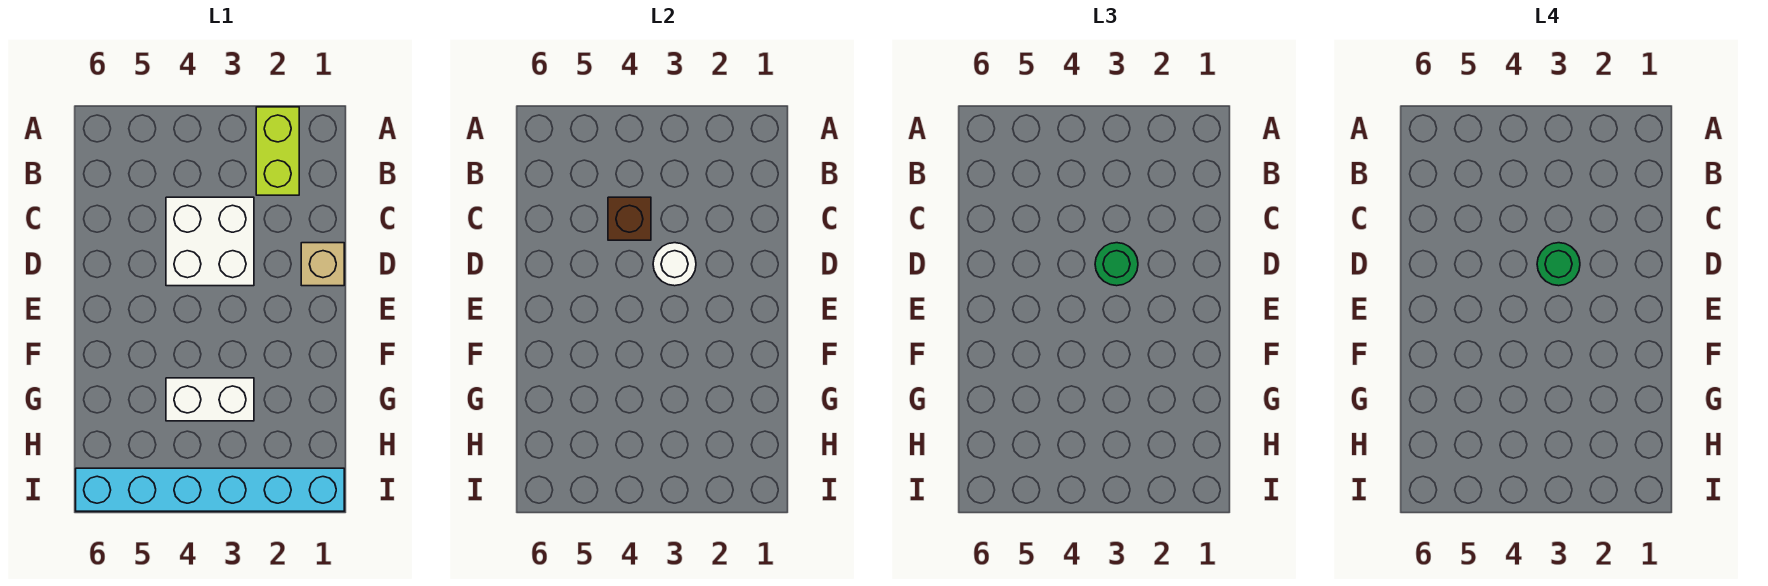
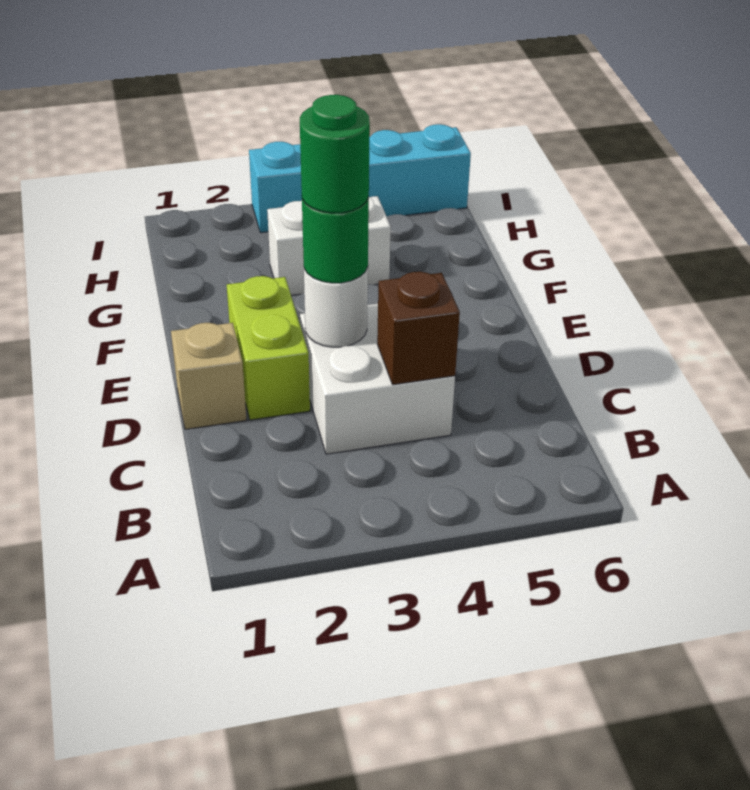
lime 1x2 brick [256,107,299,195] -> lime 1x2 brick moved to [227,276,310,420]
cyan 1x6 brick [76,468,344,511] -> cyan 1x4 brick [249,124,471,233]

